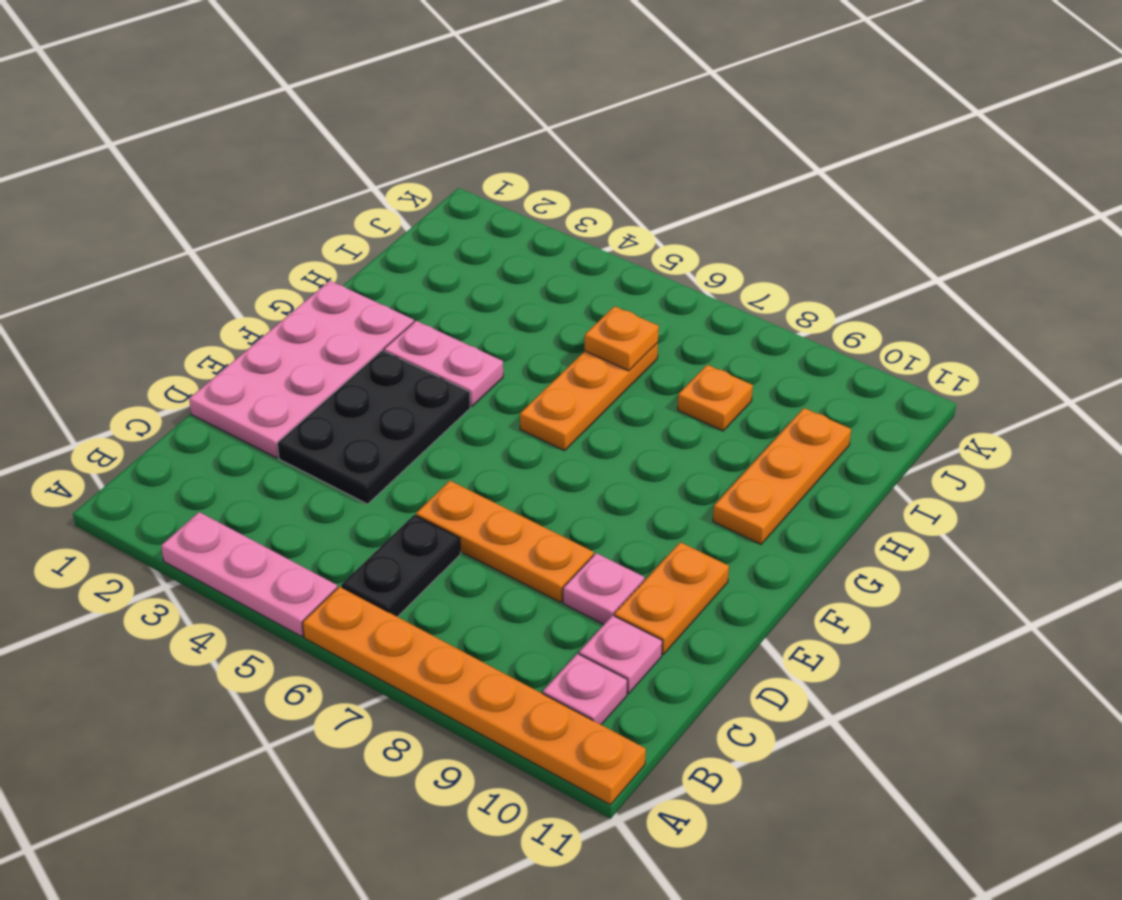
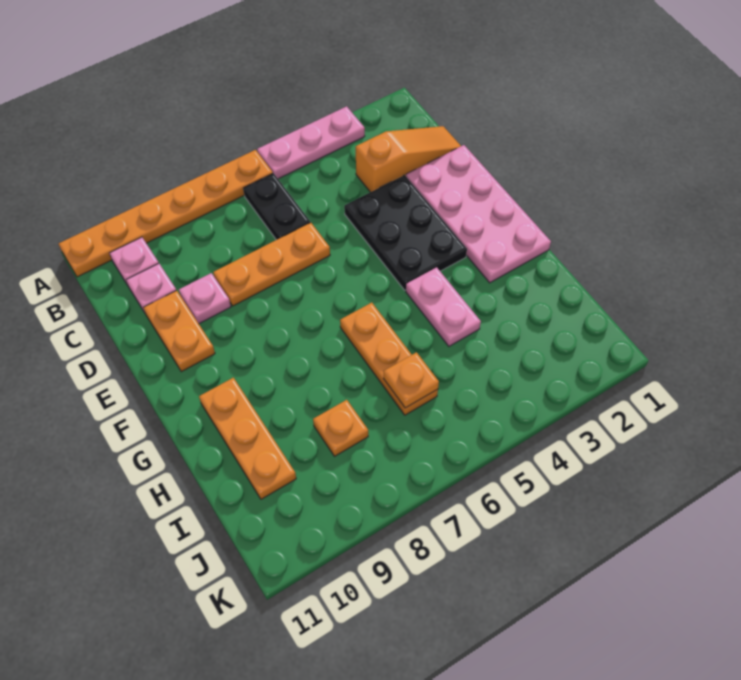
none -> orange 1x3 slope [356,126,461,192]
pink 1x2 plate [384,321,503,406] -> pink 1x2 plate turned to [406,267,481,346]

